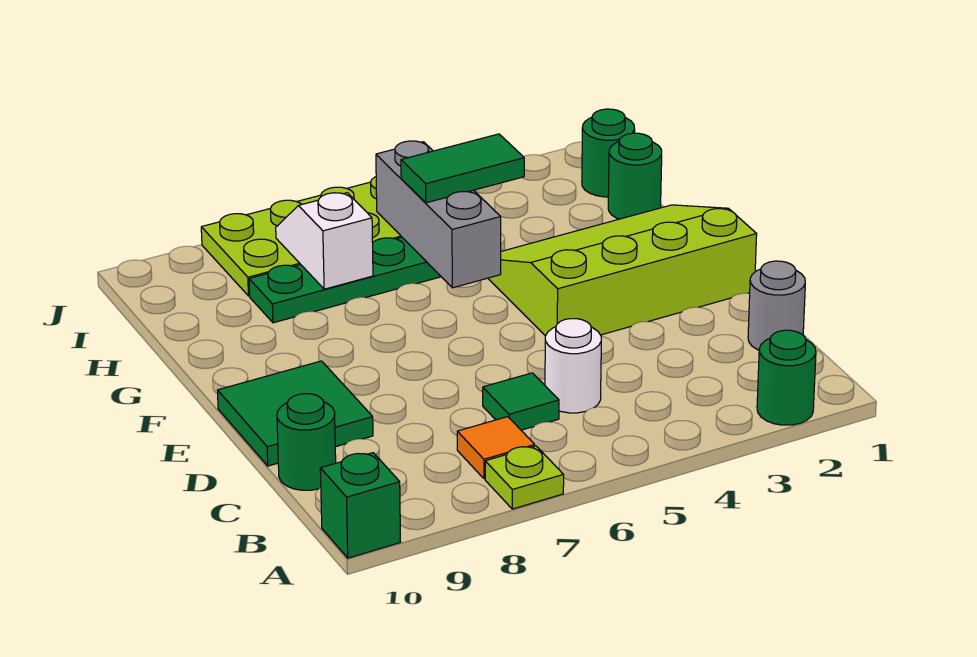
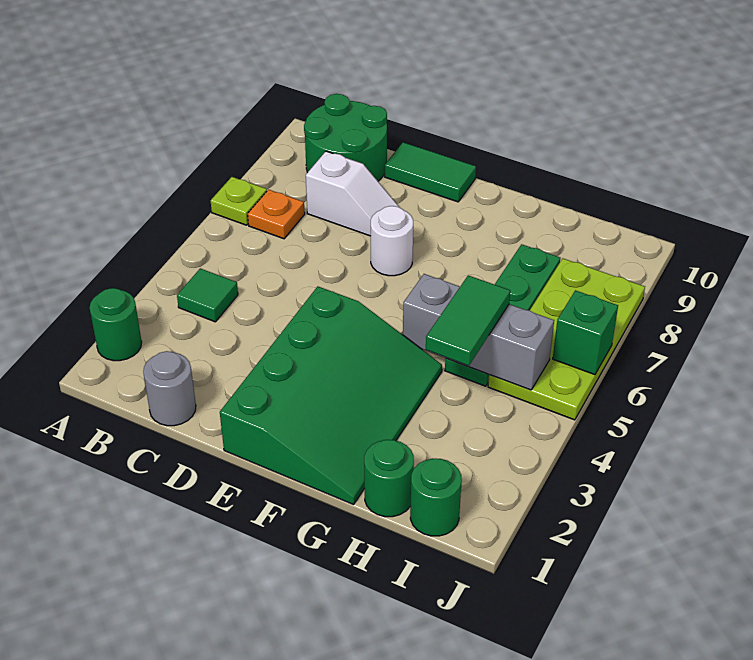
green 1x1 brick [320,453,400,558] -> green 1x1 brick moved to [553,290,618,375]
orange 1x1 tile [457,417,535,479] -> orange 1x1 plate [248,190,305,239]
white 1x1 round brick [545,319,601,413] -> white 1x1 round brick moved to [371,206,413,276]
green 1x1 tile [483,373,559,430] -> green 1x1 tile moved to [177,268,238,322]
green 1x1 round brick [277,394,336,490] -> green 2x2 round brick [304,94,387,181]
green 2x2 tile [217,361,373,466] -> green 1x2 tile [385,142,476,202]
lime 3x4 slope [488,205,757,336] -> green 3x4 slope [220,286,442,505]
white 1x2 slope [276,193,373,289] -> white 1x2 slope moved to [306,151,399,236]

